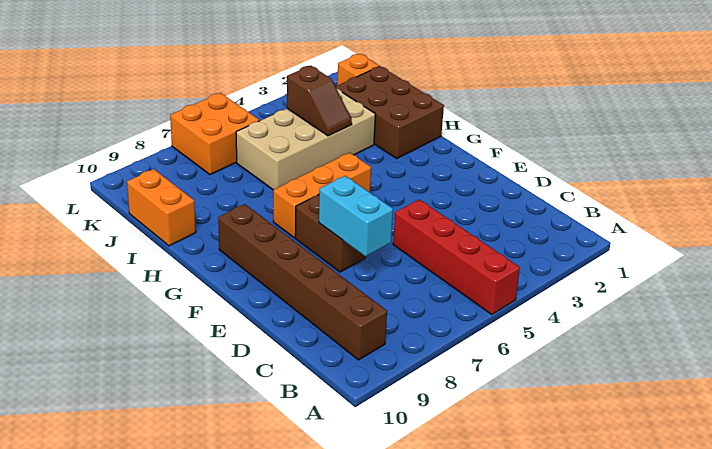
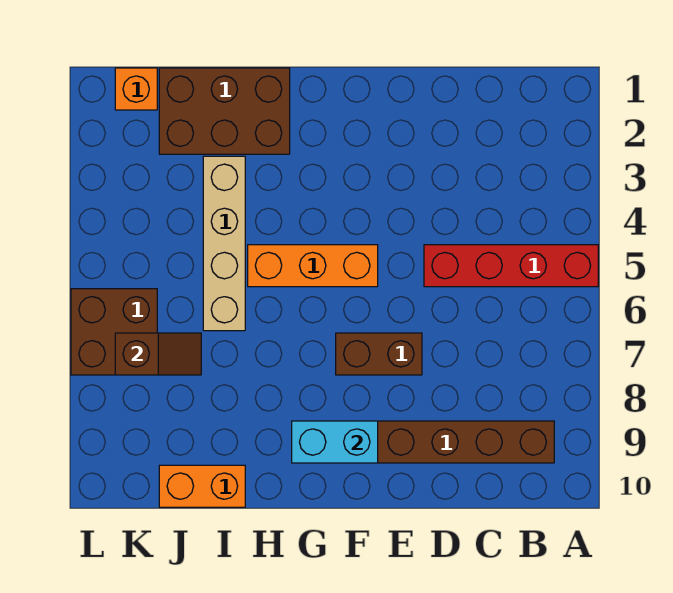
cyan 1x2 brick [319,176,393,257] -> cyan 1x2 brick moved to [292,421,378,463]
orange 1x3 brick [273,153,371,238] -> orange 1x3 brick turned to [248,245,378,287]
tan 2x4 brick [236,89,375,190] -> tan 1x4 brick [203,156,245,331]
brown 1x2 slope [287,65,352,136] -> brown 1x2 slope moved to [115,333,201,375]
orange 2x2 brick [170,93,260,175] -> brown 2x2 brick [71,289,157,375]

